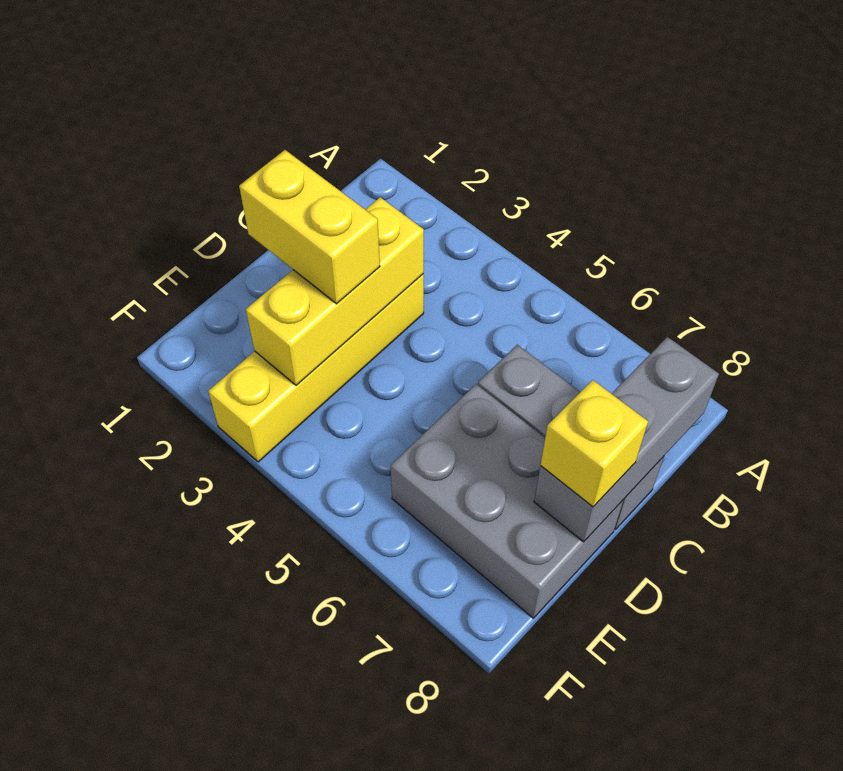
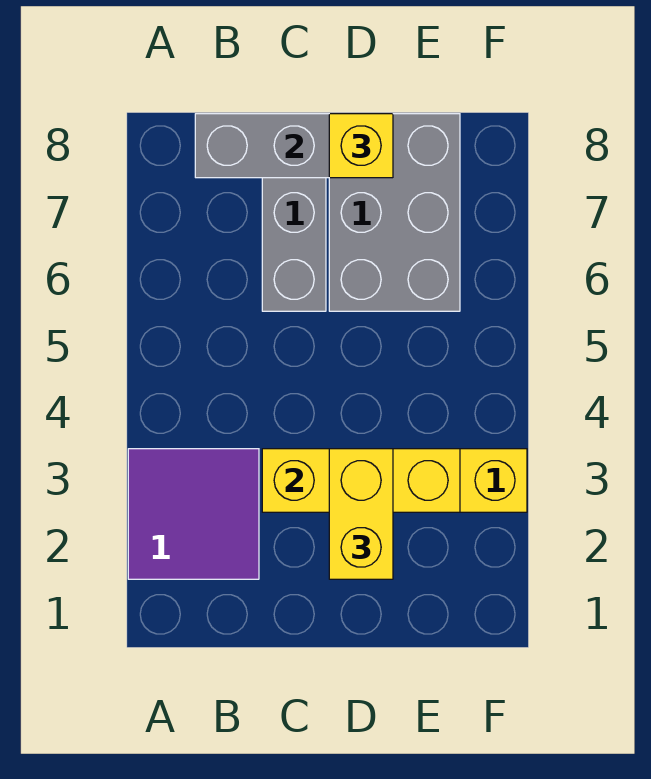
none -> purple 2x2 tile [128,449,259,579]

